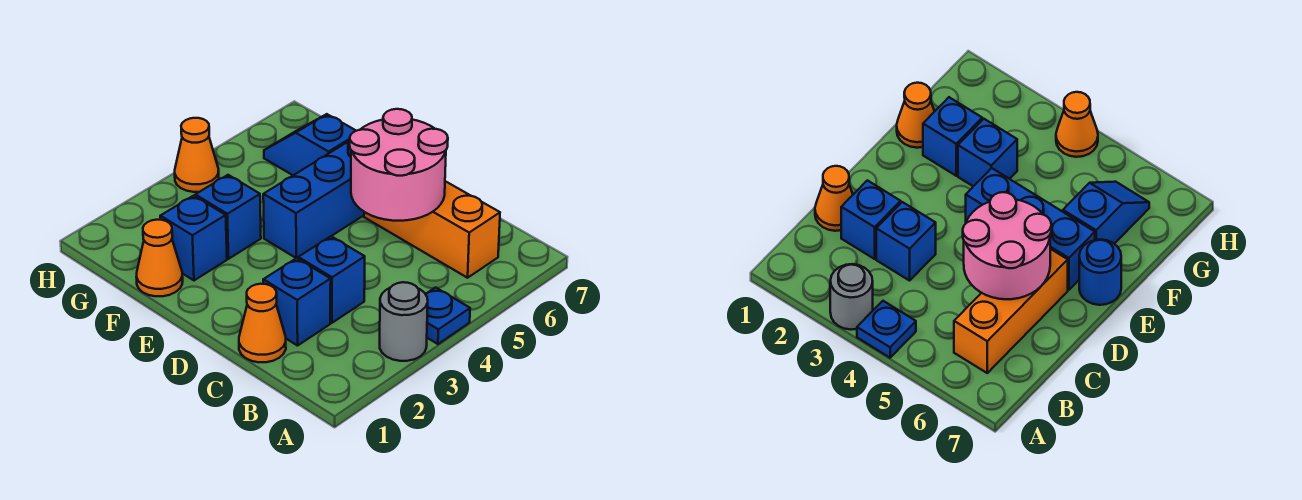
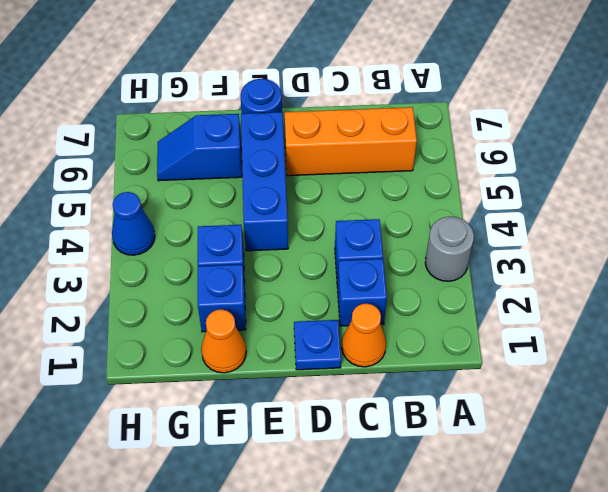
blue 1x1 plate [426,288,470,344] -> blue 1x1 plate moved to [294,320,341,370]
pink 2x2 round brick [350,109,448,221] -> none
orange 1x1 cone [175,118,219,192] -> blue 1x1 cone [112,192,155,255]

